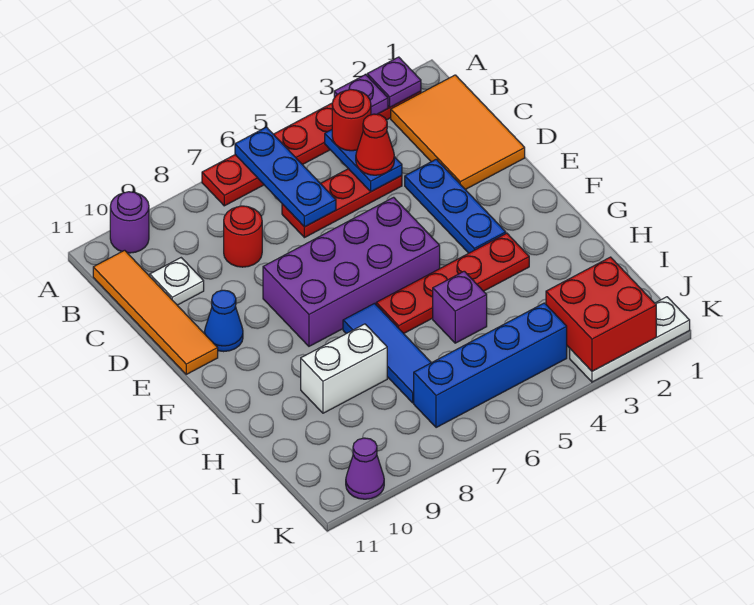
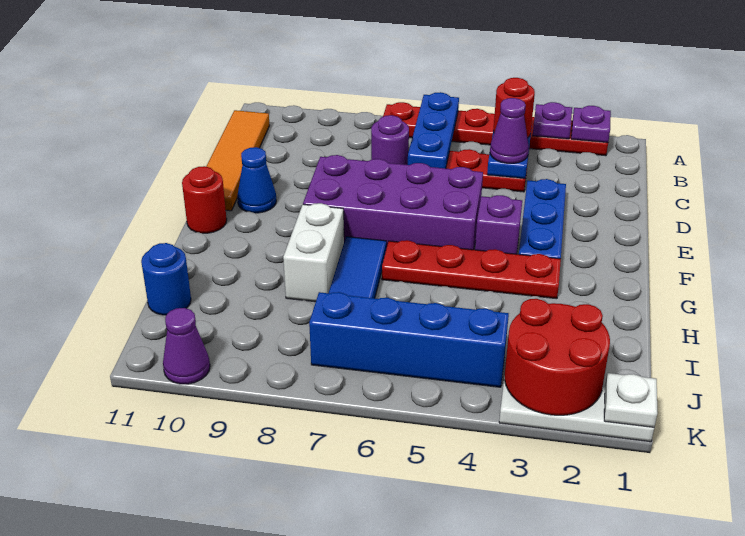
purple 1x1 round brick [110,192,149,253] -> purple 1x1 round brick moved to [371,115,409,165]
orange 2x3 tile [391,75,525,190] -> none
red 1x1 cone [356,114,394,175] -> purple 1x1 cone [490,98,529,163]
red 1x1 round brick [224,206,262,267] -> red 1x1 round brick moved to [182,166,227,233]
white 1x1 plate [150,258,204,305] -> white 1x1 plate moved to [604,373,657,427]
purple 1x1 brick [433,271,487,343] -> purple 1x1 brick moved to [475,195,522,254]
white 1x2 brick [301,324,387,413] -> white 1x2 brick turned to [283,203,344,302]
none -> blue 1x1 round brick [141,243,191,315]
red 2x2 brick [546,257,656,371] -> red 2x2 round brick [505,299,610,415]

